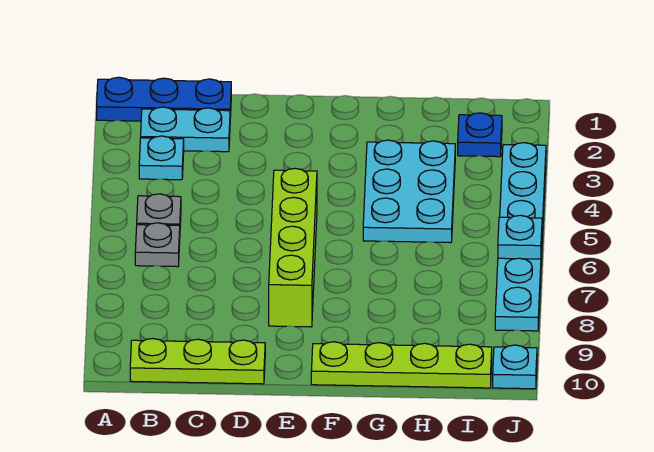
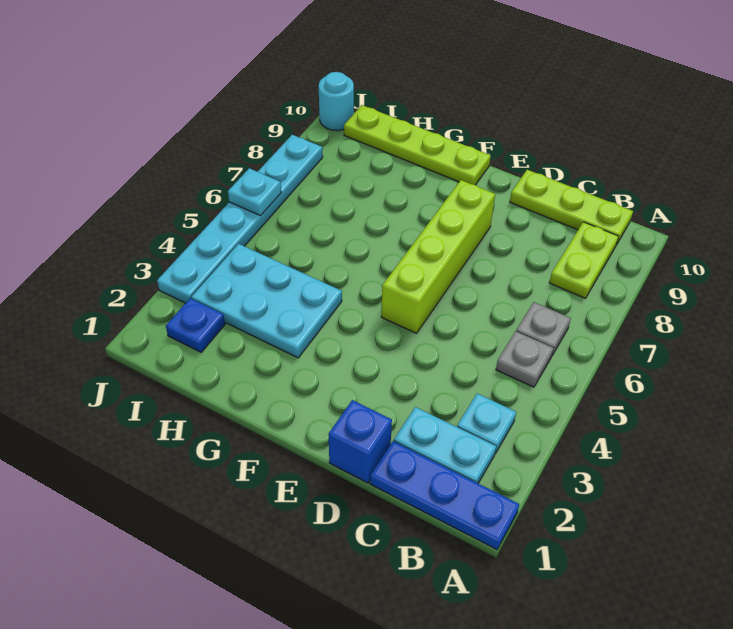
none -> lime 1x2 plate [549,222,619,298]
none -> blue 1x1 brick [328,400,392,483]
cyan 2x3 plate [363,140,455,243] -> cyan 2x3 plate turned to [191,244,342,358]
cyan 1x1 plate [493,345,537,389] -> cyan 1x1 round brick [319,72,354,131]

